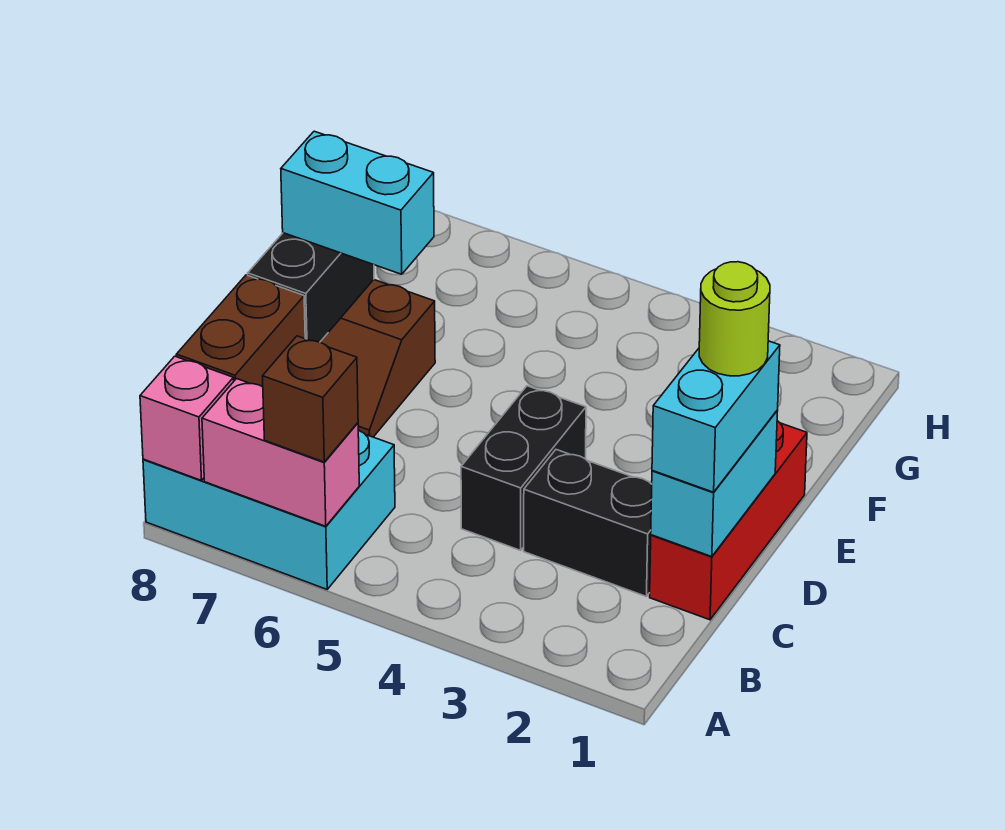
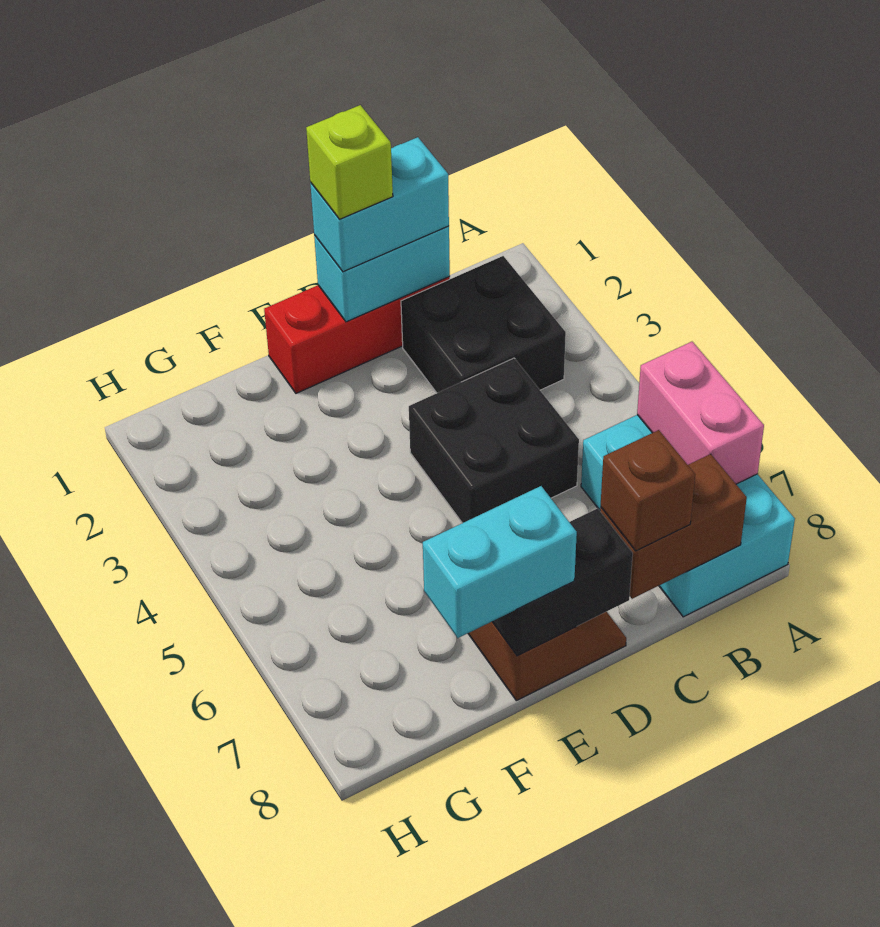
brown 1x1 brick [262,336,358,462] -> brown 1x1 brick moved to [601,430,695,551]
pink 1x1 brick [140,356,234,480] -> none
black 1x2 brick [524,450,652,597] -> black 2x2 brick [401,256,566,393]
black 1x2 brick [461,386,586,550] -> black 2x2 brick [409,358,579,523]
lime 1x1 round brick [699,262,770,376] -> lime 1x1 brick [306,105,393,219]
cyan 1x2 brick [281,131,434,274] -> cyan 1x2 brick turned to [423,486,577,638]

